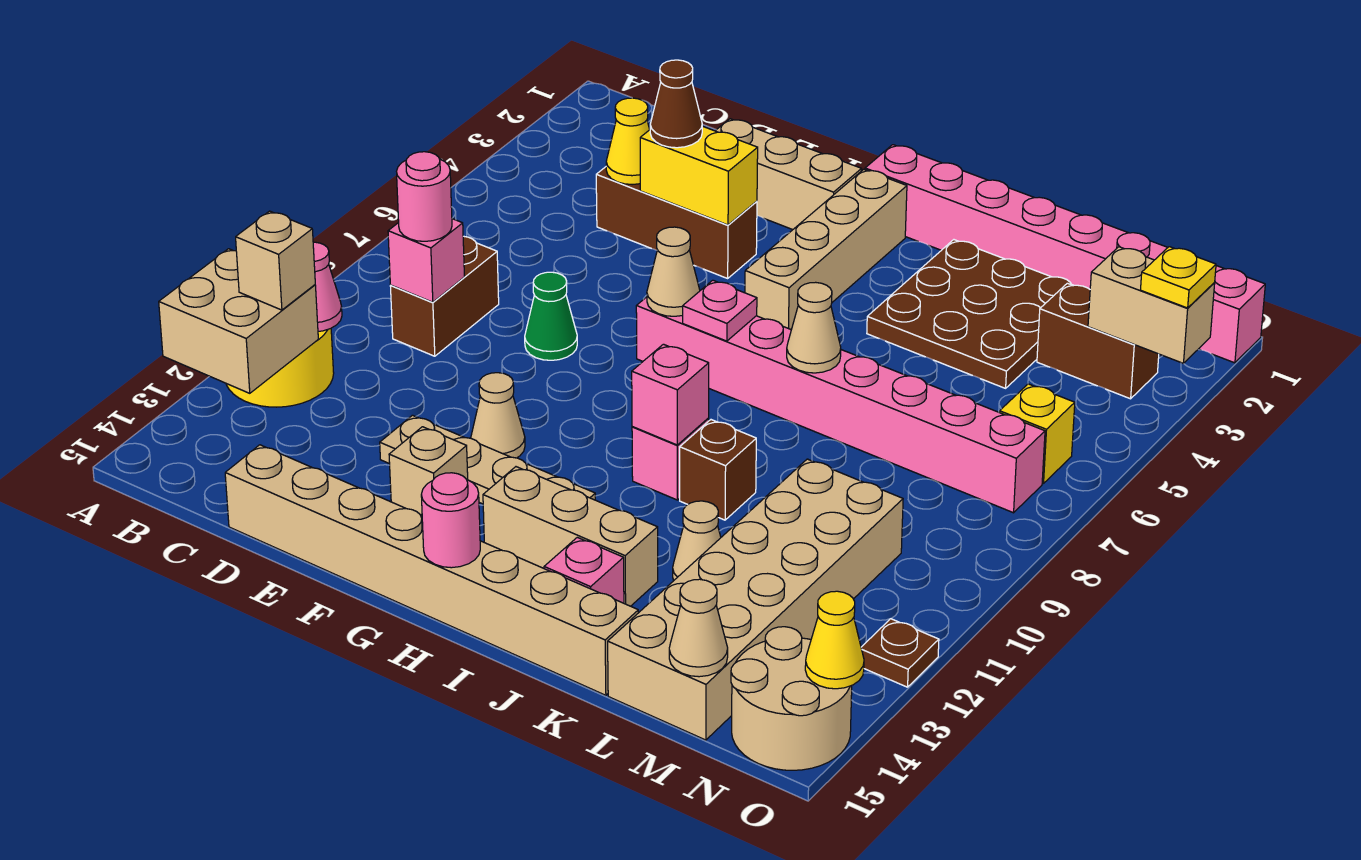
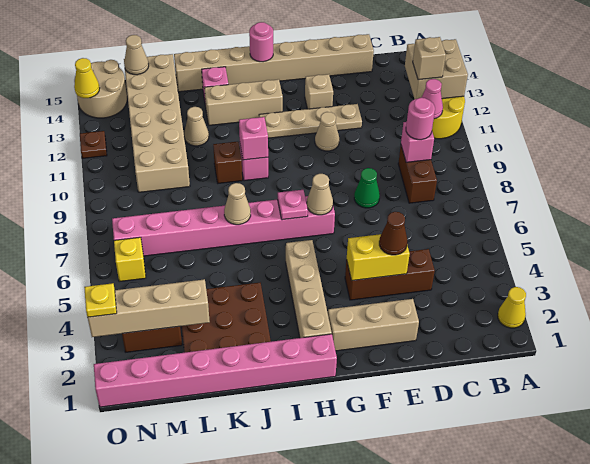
yellow 1x1 cone [606,98,650,185] -> yellow 1x1 cone moved to [498,287,526,328]
tan 1x2 brick [1088,247,1215,363] -> tan 1x4 brick [88,279,210,337]

